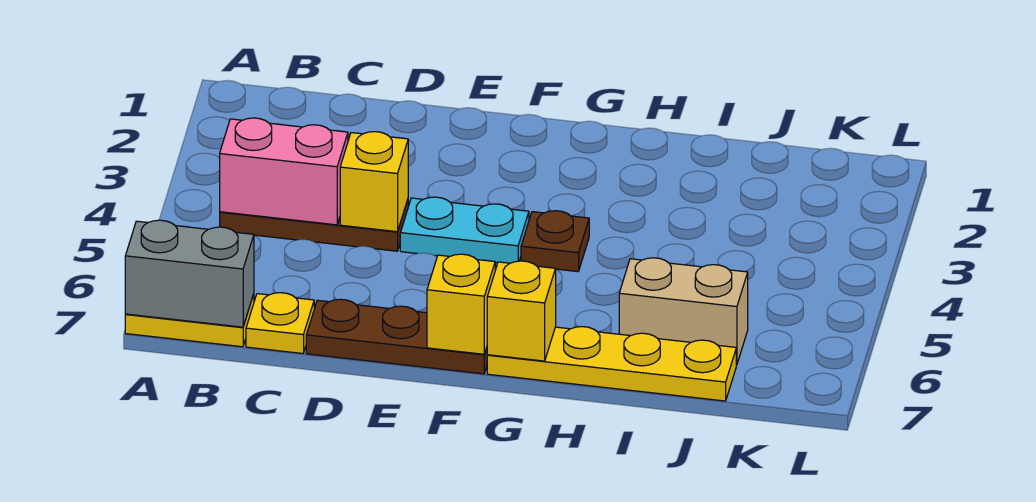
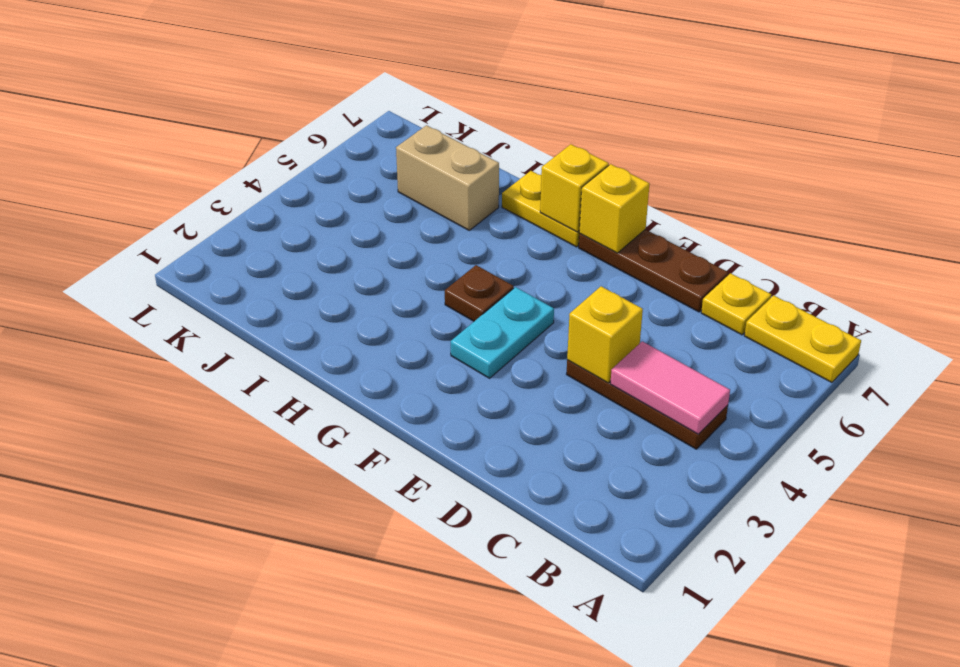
grey 1x2 brick [125,220,254,327] -> none
pink 1x2 brick [220,118,348,225] -> pink 1x2 tile [610,341,730,434]
cyan 1x2 plate [400,197,529,263] -> cyan 1x2 plate turned to [451,287,554,378]
yellow 1x4 plate [487,327,736,401] -> yellow 1x2 plate [502,171,579,247]

